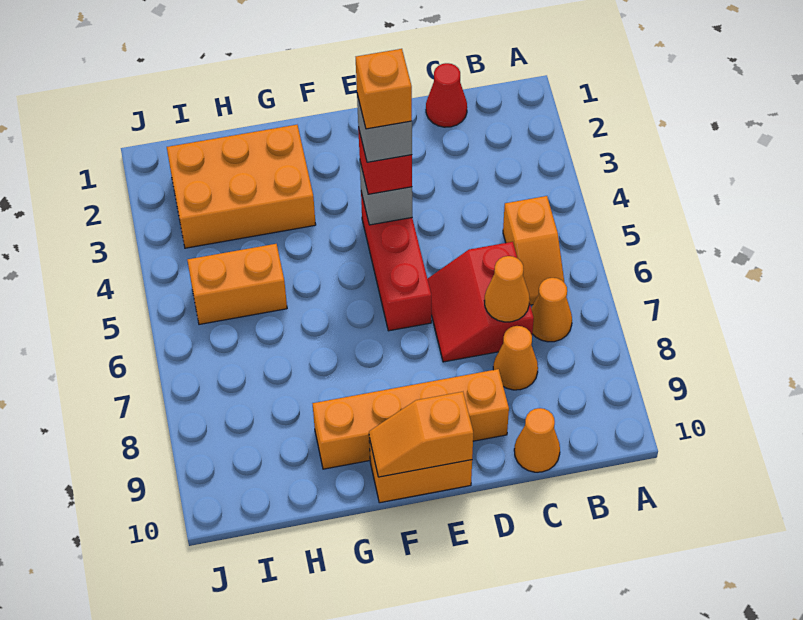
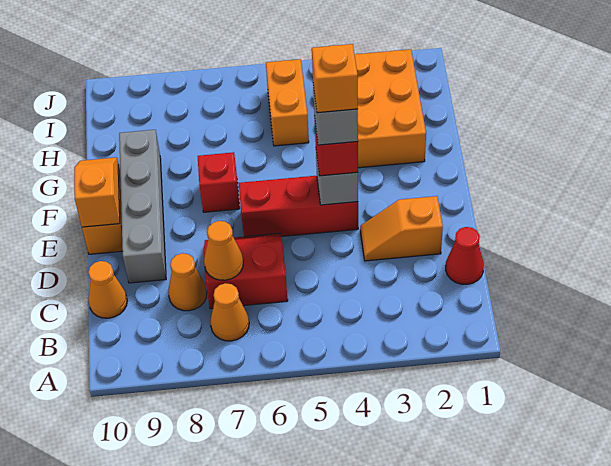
orange 1x2 slope [503,196,564,305] -> orange 1x2 slope moved to [360,196,443,261]
orange 1x4 brick [312,369,509,469] -> grey 1x4 brick [119,130,166,283]
none -> red 1x1 brick [198,152,240,212]

